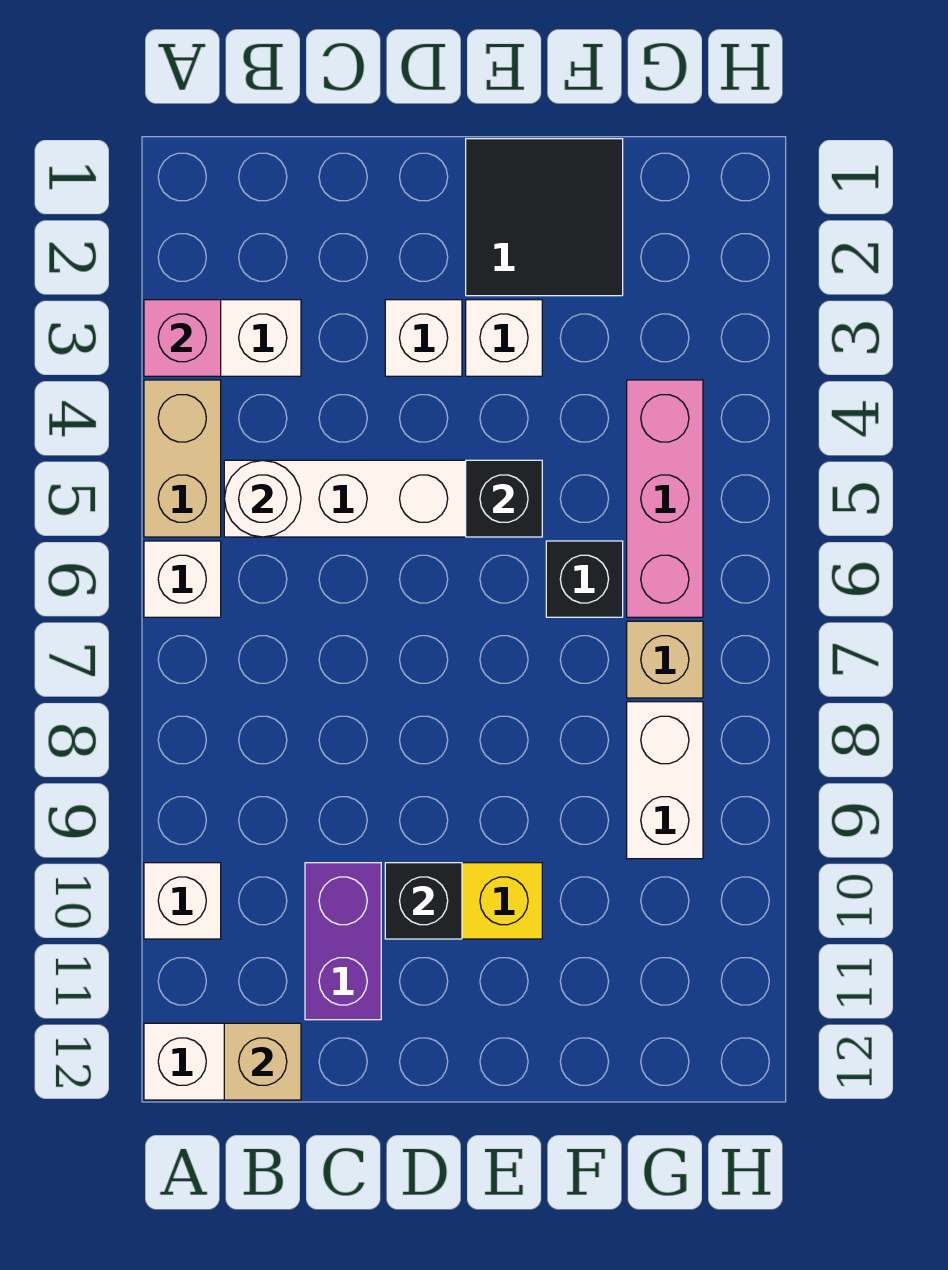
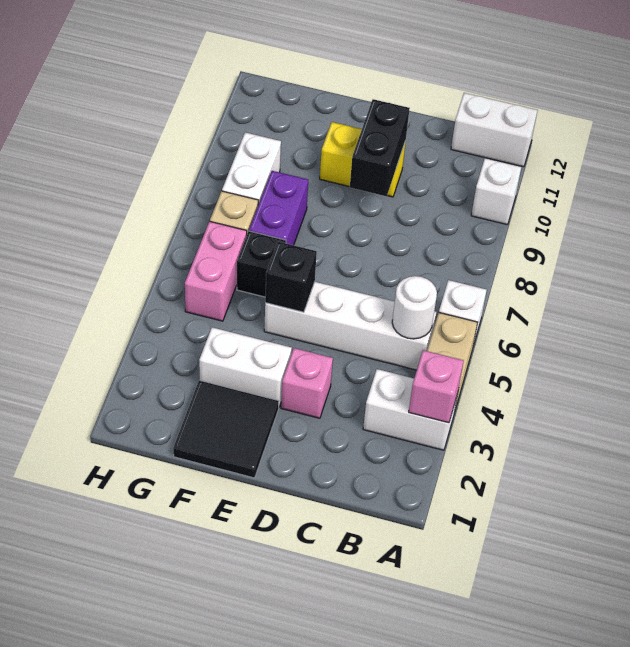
tan 1x1 brick [224,1023,301,1100] -> none
purple 1x2 brick [305,863,381,1020] -> purple 1x2 brick moved to [249,171,308,245]
white 1x1 brick [385,300,462,376] -> pink 1x1 brick [281,348,333,418]
black 1x1 brick [385,863,462,939] -> black 1x2 brick [350,99,410,196]
white 1x1 brick [466,300,542,376] -> white 1x2 brick [199,327,292,407]
pink 1x3 brick [627,380,703,617] -> pink 1x2 brick [185,221,247,321]

